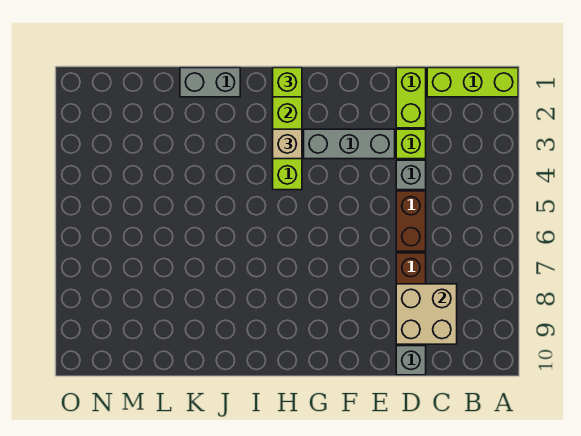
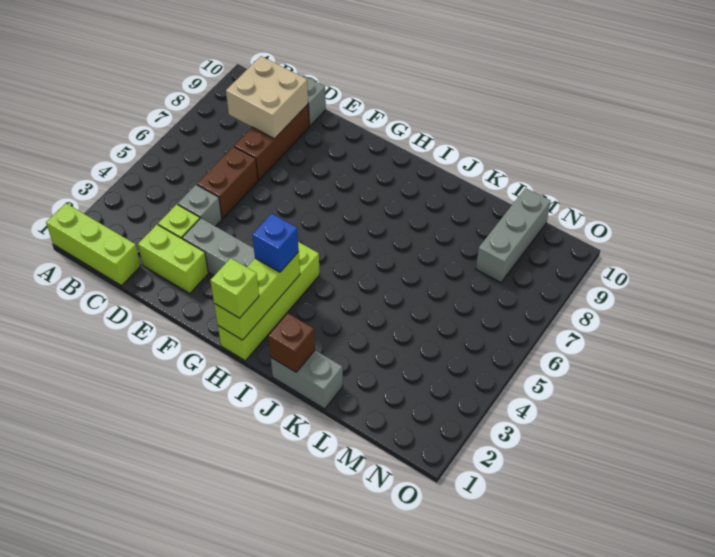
lime 1x2 brick [396,68,426,128] -> lime 1x2 brick turned to [138,225,208,293]
tan 1x1 brick [273,129,302,159] -> blue 1x1 brick [252,214,299,272]
none -> brown 1x1 brick [268,313,315,372]
none -> grey 1x3 brick [476,188,551,283]

